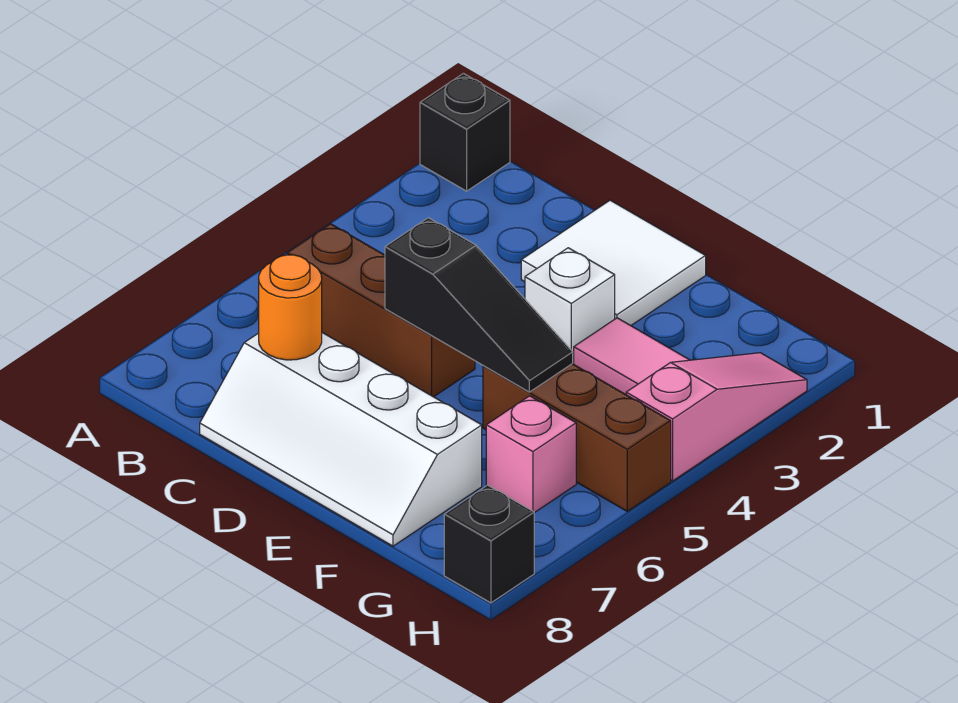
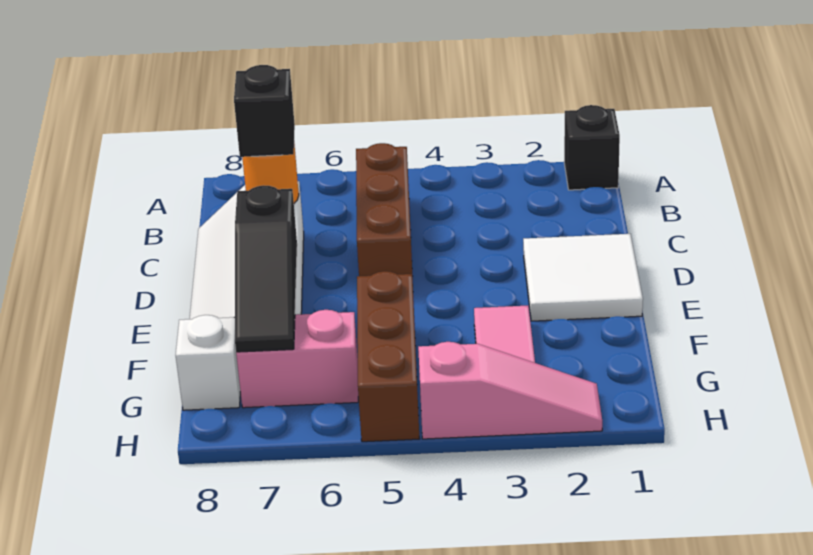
black 1x3 slope [385,218,573,392] -> black 1x3 slope moved to [235,185,297,352]
white 1x1 brick [525,248,615,364] -> white 1x1 brick moved to [176,315,240,410]
pink 1x1 brick [486,396,576,513] -> pink 1x2 brick [236,310,358,408]
black 1x1 brick [444,485,534,603] -> black 1x1 brick moved to [234,65,295,157]

